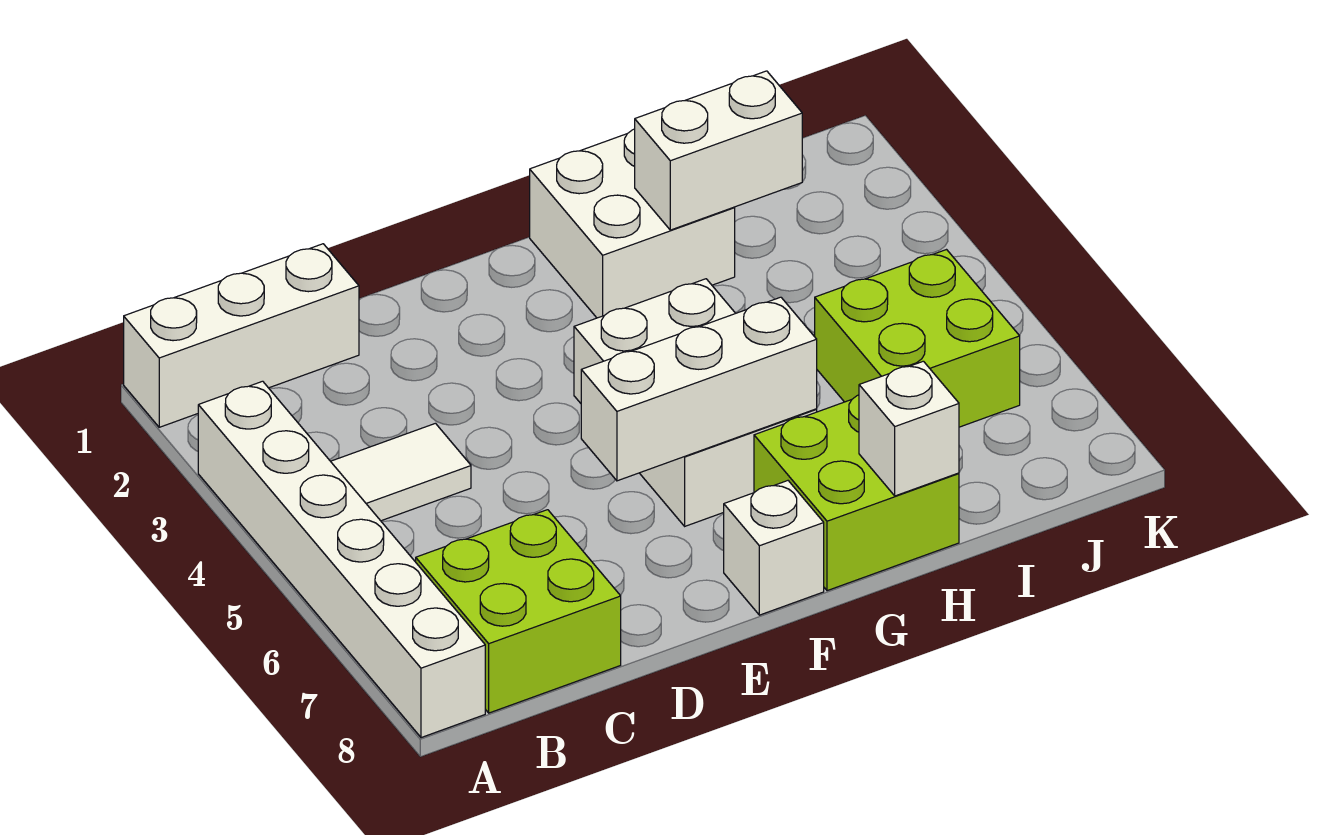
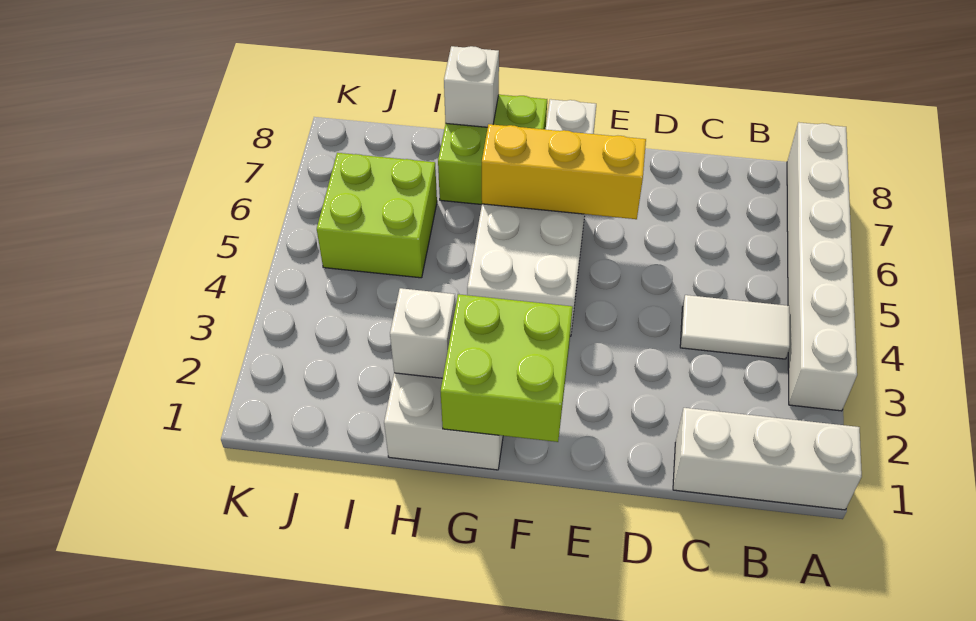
lime 2x2 brick [416,510,621,713] -> lime 2x2 brick moved to [441,294,573,442]
white 1x3 brick [581,297,817,481] -> yellow 1x3 brick [482,124,646,219]
white 1x2 brick [635,71,802,230] -> white 1x1 brick [390,288,455,378]

